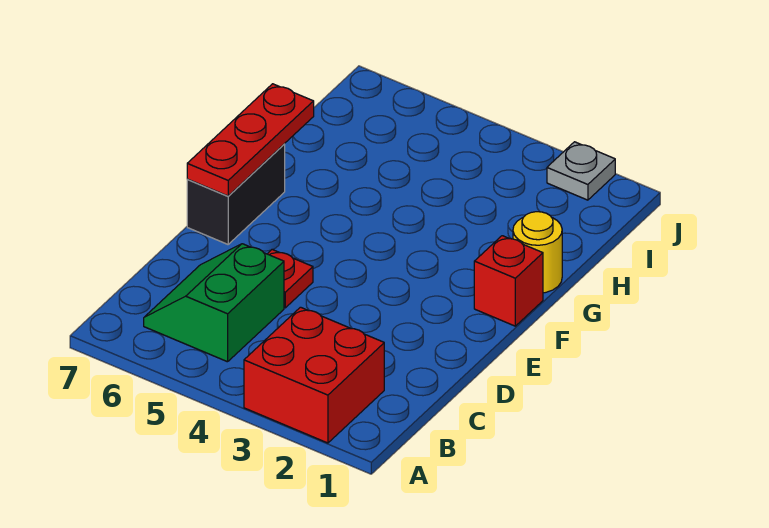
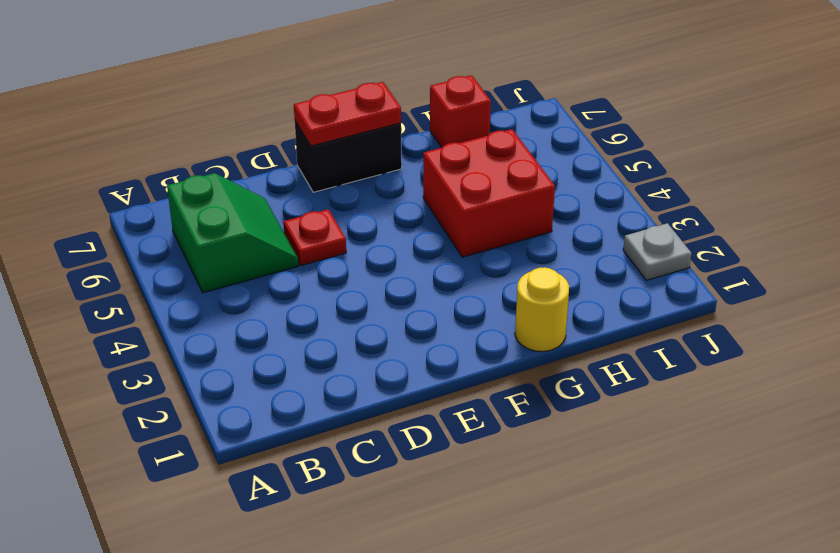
red 2x2 brick [244,307,384,443] -> red 2x2 brick moved to [423,129,555,257]
green 2x2 slope [144,244,284,362] -> green 2x2 slope turned to [167,173,298,293]
red 1x3 plate [187,84,314,196] -> red 1x2 plate [294,82,401,146]
red 1x1 brick [474,236,543,326] -> red 1x1 brick moved to [430,75,491,148]

